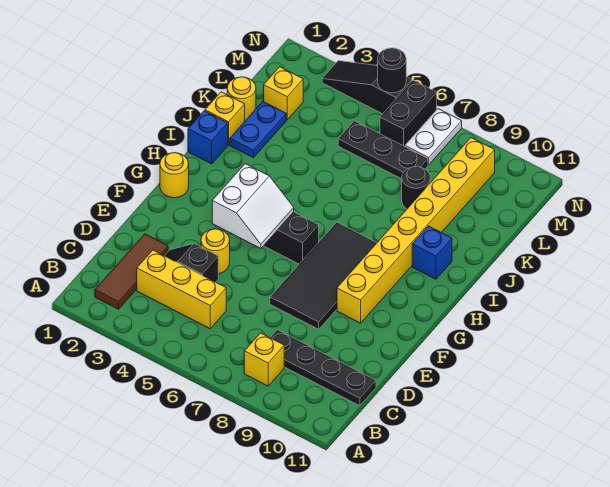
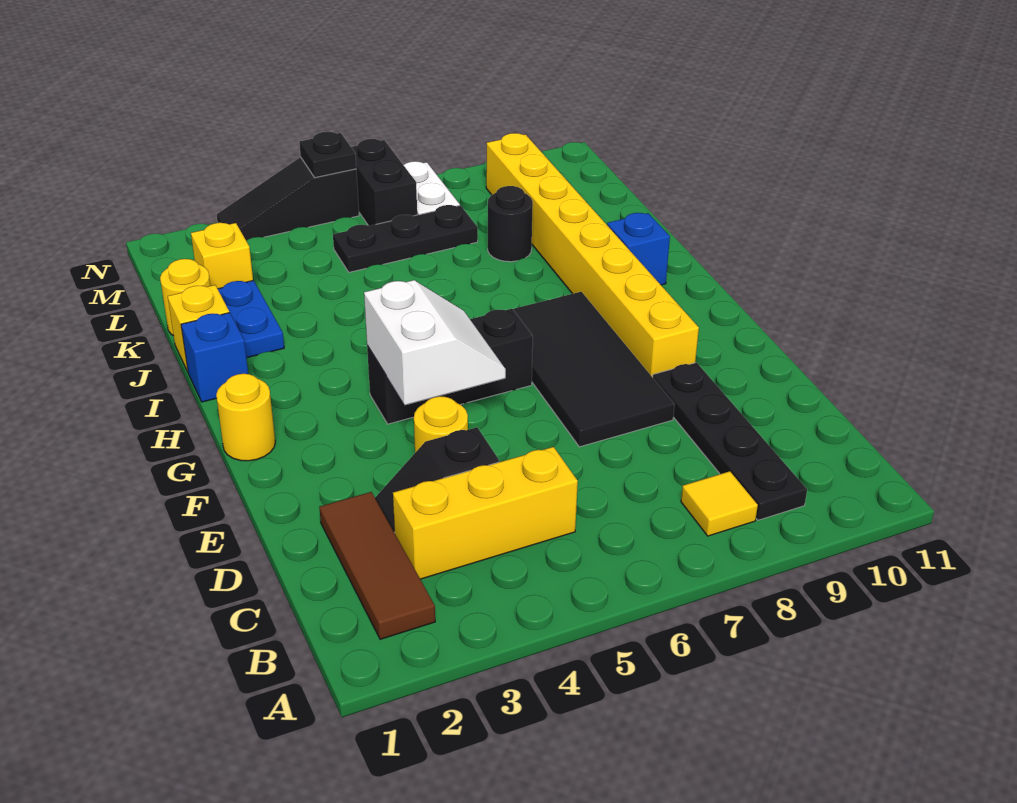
yellow 1x1 brick [244,333,284,386] -> yellow 1x1 tile [681,471,758,536]
black 1x4 plate [270,330,376,406] -> black 1x4 plate turned to [653,363,807,520]
black 1x1 round brick [378,48,406,93] -> black 1x1 plate [299,132,356,178]

